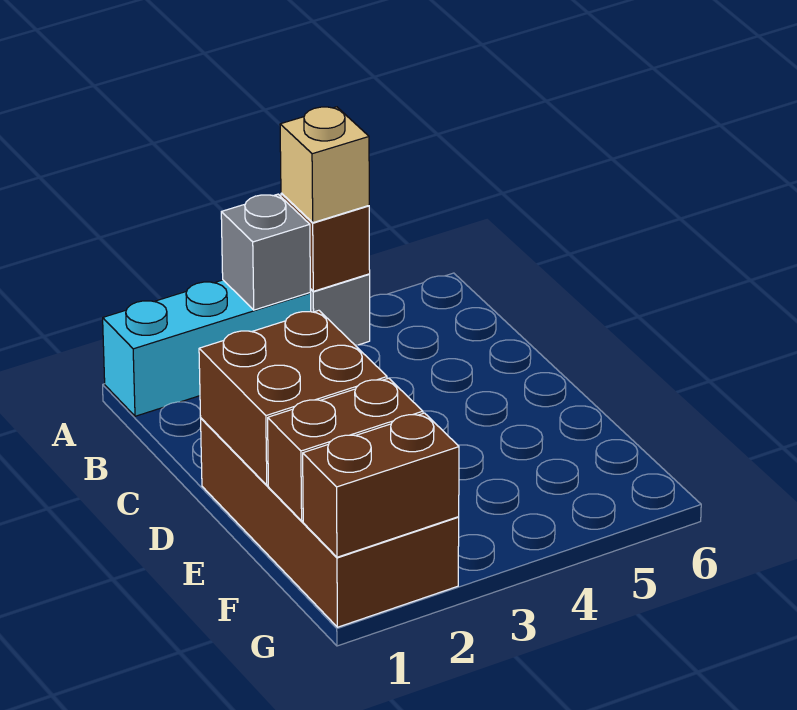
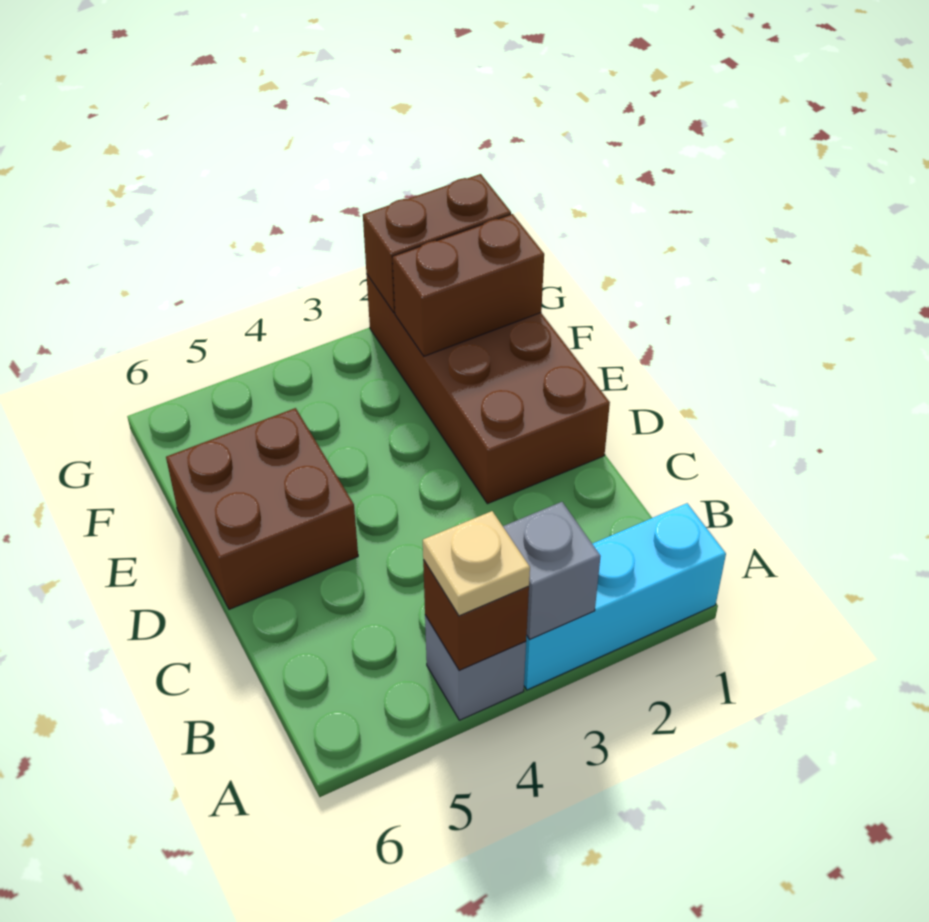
tan 1x1 brick [280,107,369,223] -> tan 1x1 plate [423,511,530,616]
brown 2x2 brick [199,310,387,485] -> brown 2x2 brick moved to [166,408,358,609]

